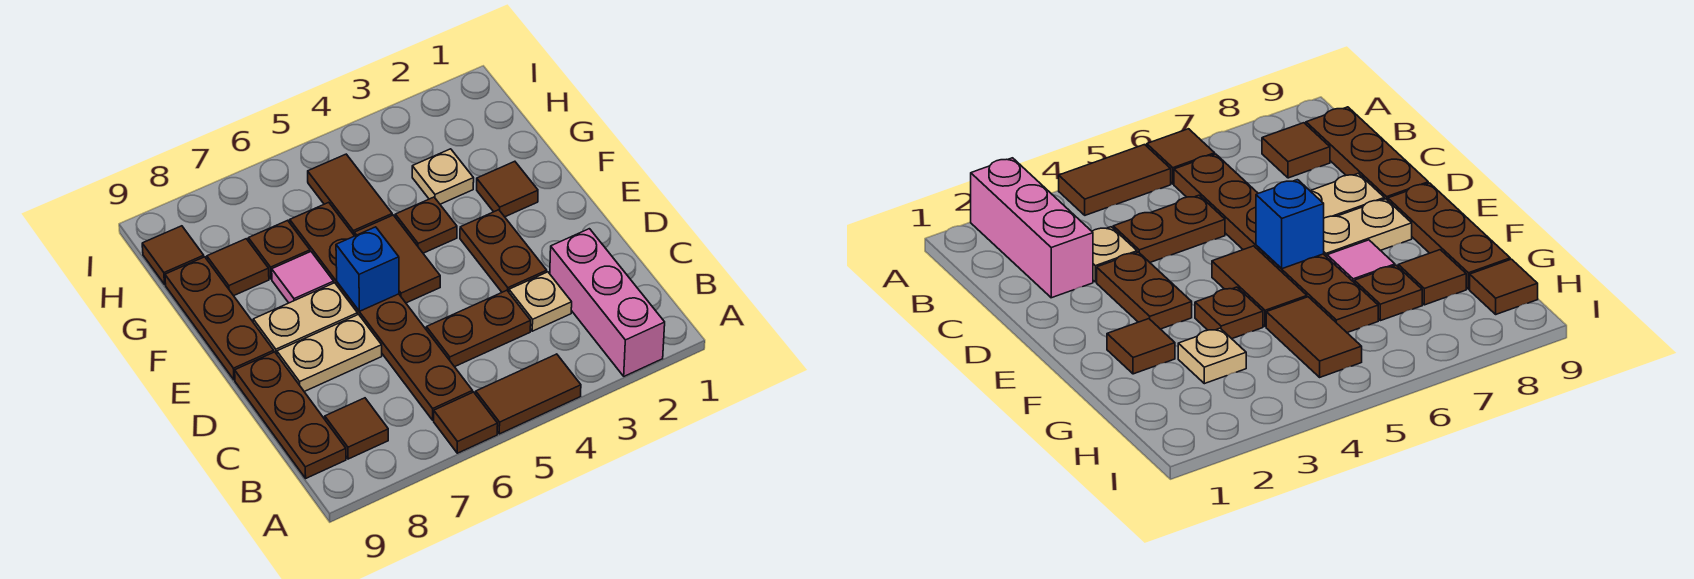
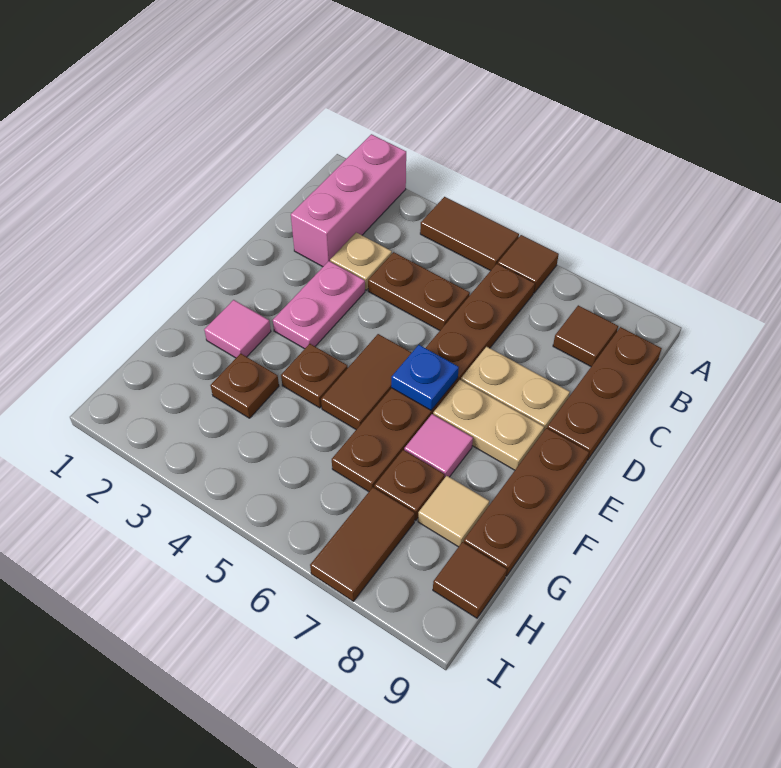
brown 1x2 plate [460,210,547,292] -> pink 1x2 plate [273,261,365,349]
blue 1x1 brick [336,227,399,311] -> blue 1x1 plate [391,345,459,410]
brown 1x1 tile [477,161,538,217] -> pink 1x1 tile [204,300,271,358]
tan 1x1 plate [412,149,474,204] -> brown 1x1 plate [210,353,279,418]
brown 1x2 tile [308,154,392,235] -> brown 1x2 tile moved to [310,487,415,601]
brown 1x1 tile [207,239,269,296] -> tan 1x1 tile [418,476,489,547]

